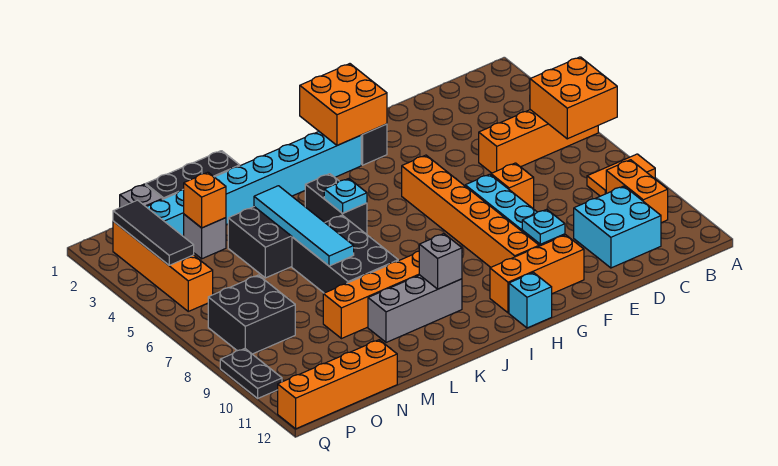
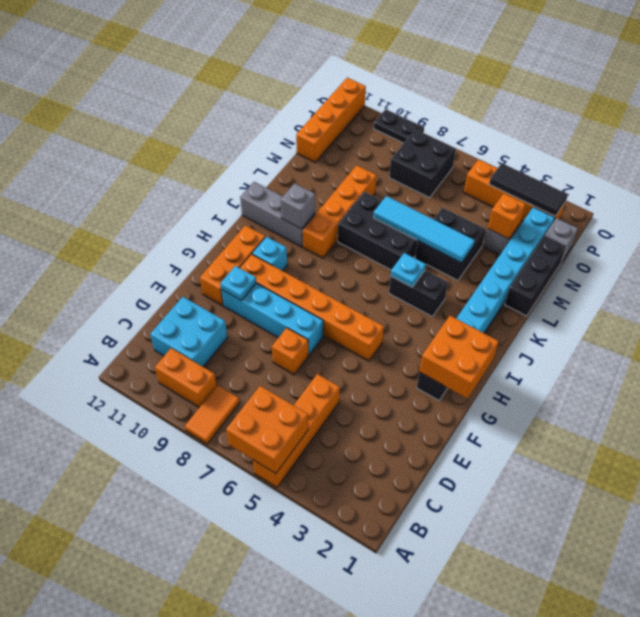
cyan 1x1 brick [509,272,552,328] -> cyan 1x1 brick moved to [252,237,287,271]
grey 1x3 brick [368,275,462,343] -> grey 1x3 brick turned to [240,182,315,247]

